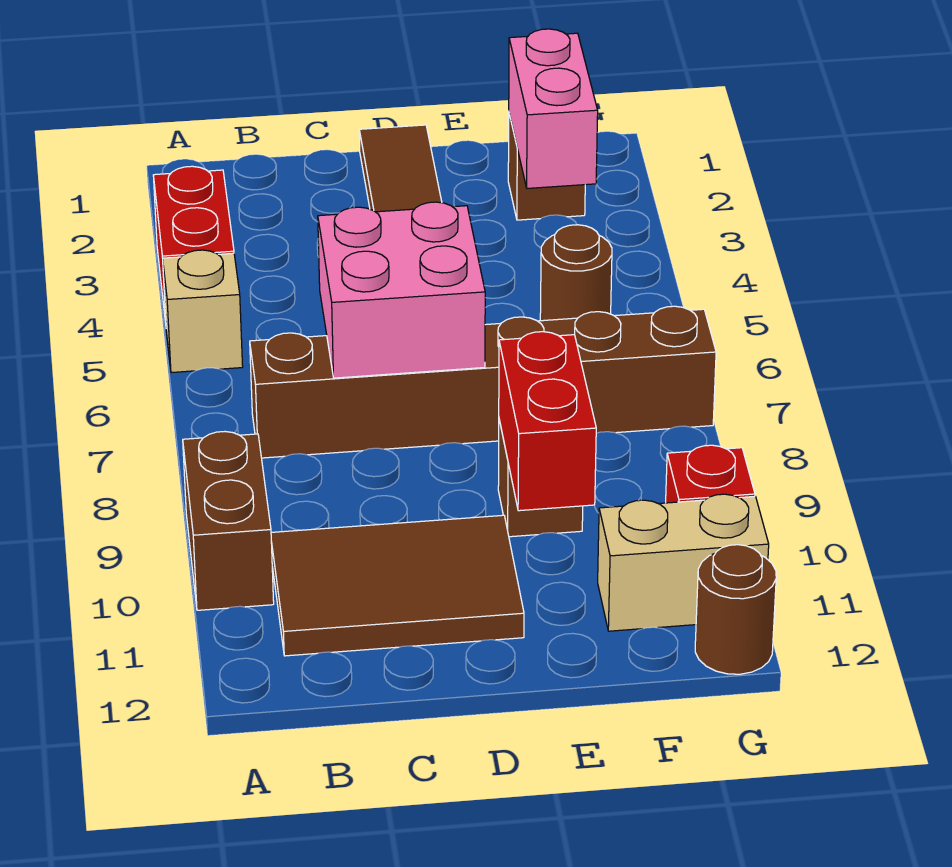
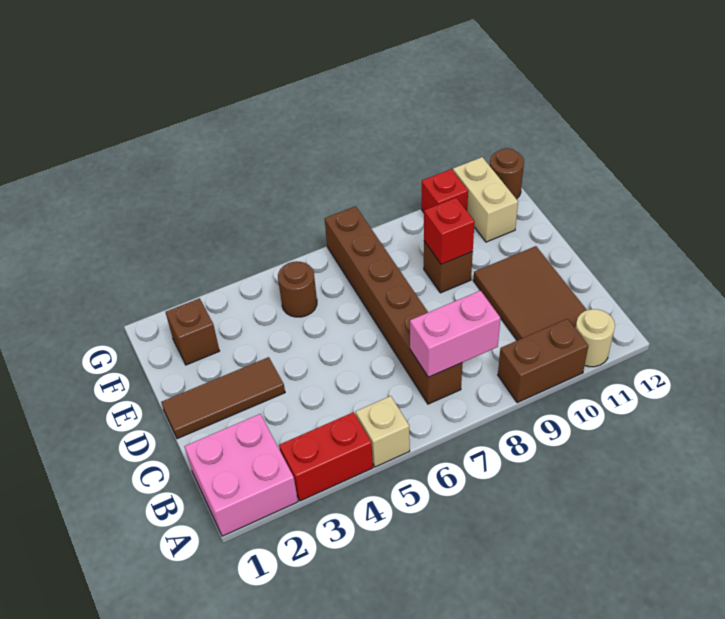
none -> tan 1x1 round brick [575,309,615,367]
pink 2x2 brick [318,202,485,378] -> pink 2x2 brick moved to [184,414,298,536]
red 1x2 brick [499,332,596,511] -> red 1x1 brick [424,198,474,264]
pink 1x2 brick [509,29,598,188] -> pink 1x2 brick moved to [410,291,501,377]

